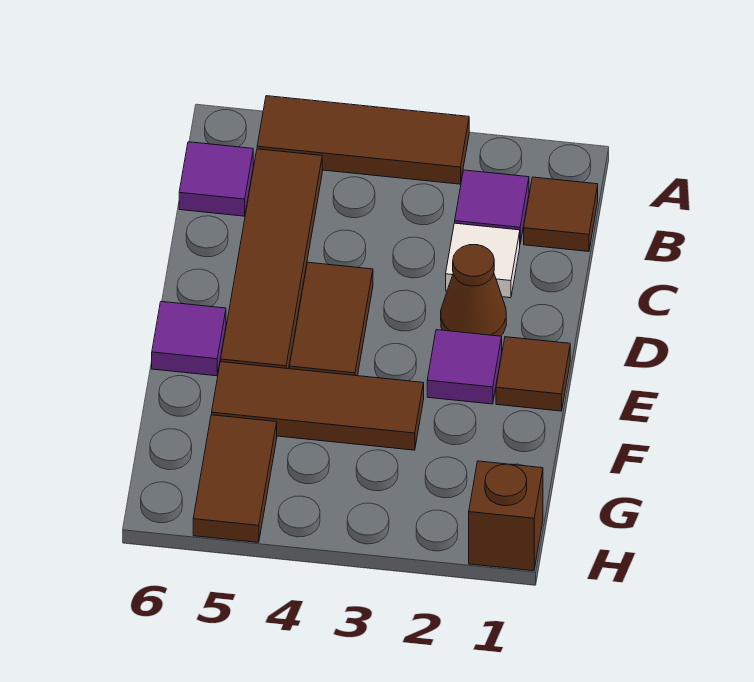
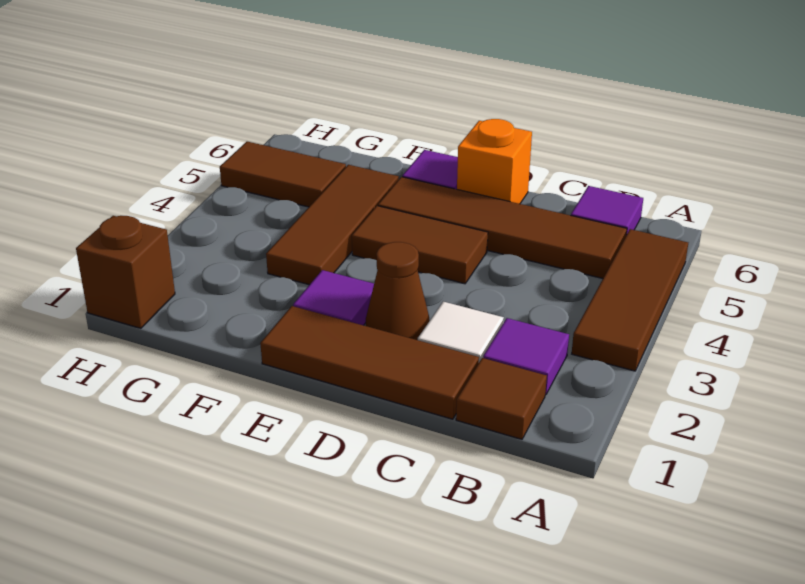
none -> orange 1x1 brick [457,119,532,204]
brown 1x1 tile [496,337,570,411] -> brown 1x3 tile [260,306,479,419]

